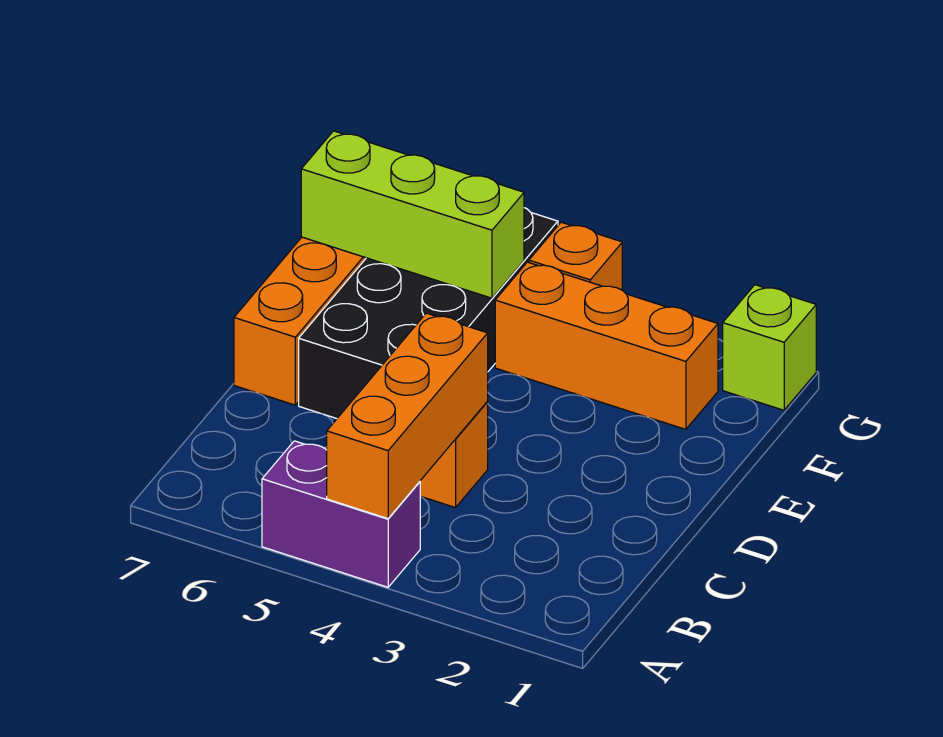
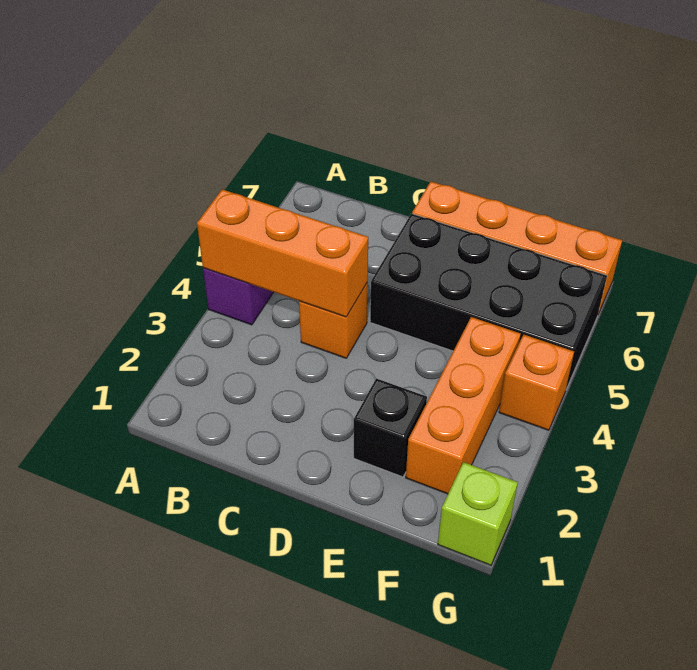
none -> black 1x1 brick [353,378,427,477]
lime 1x3 brick [301,131,524,298] -> none

